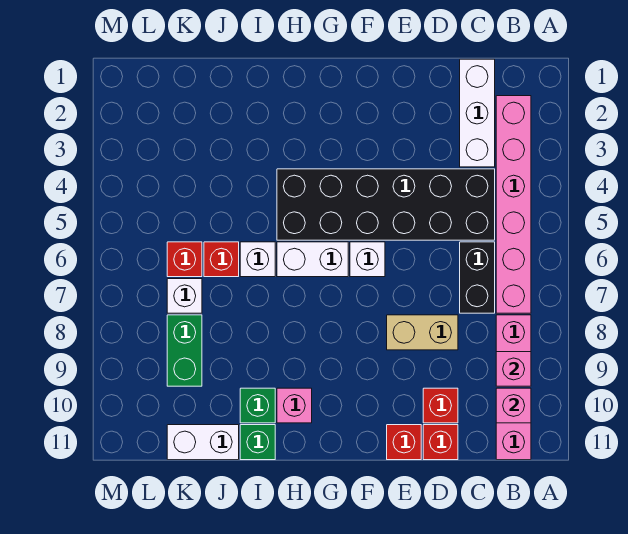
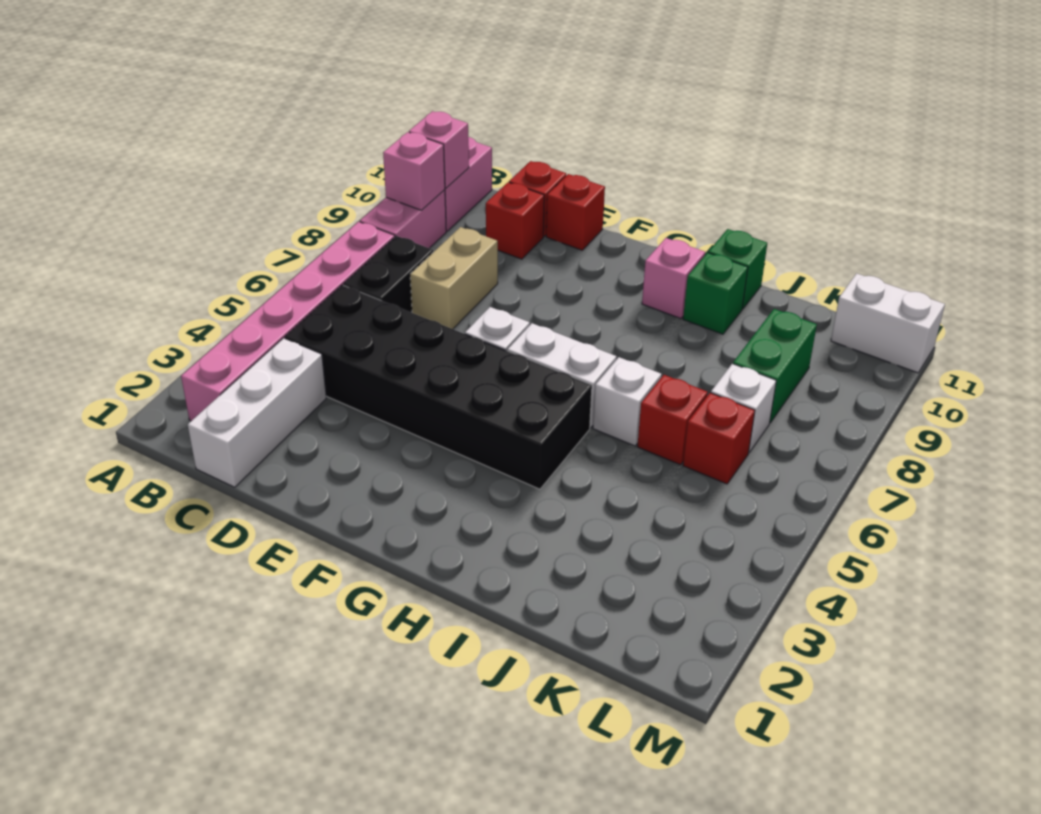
tan 1x2 brick [387,315,458,350] -> tan 1x2 brick turned to [410,227,498,329]
white 1x2 brick [167,425,239,460] -> white 1x2 brick moved to [831,273,945,373]

